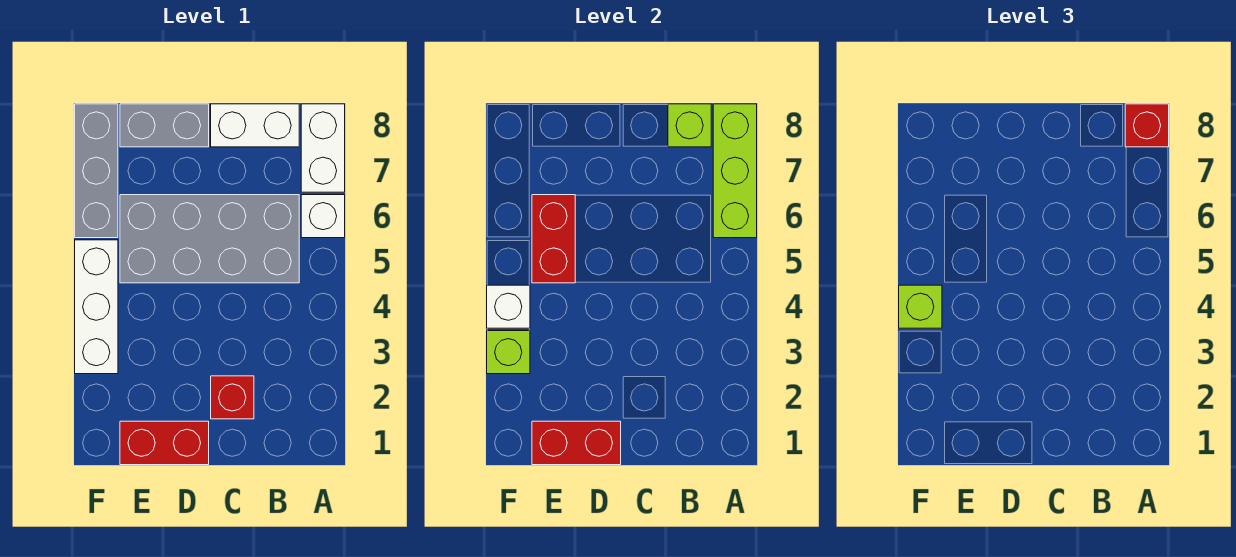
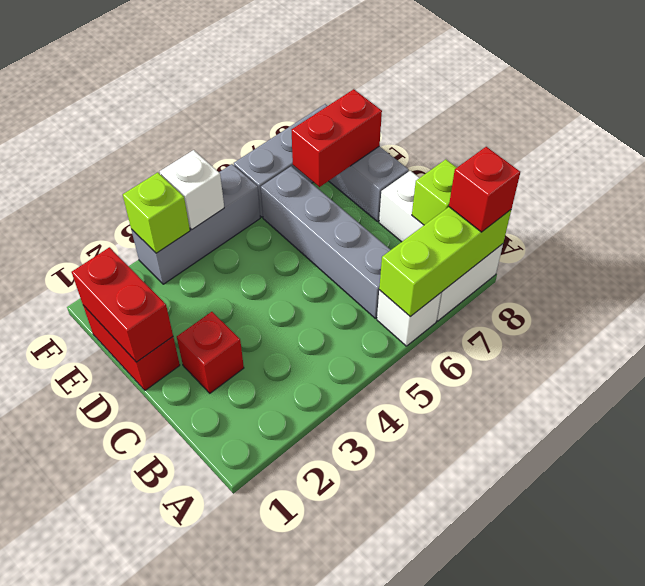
grey 2x4 brick [120,195,299,283] -> grey 1x4 brick [261,166,390,318]
red 1x2 brick [532,195,575,283] -> red 1x2 brick moved to [292,89,382,187]
white 1x3 brick [75,240,118,374] -> grey 1x3 brick [131,164,260,284]
lime 1x1 brick [899,285,942,328] -> none

